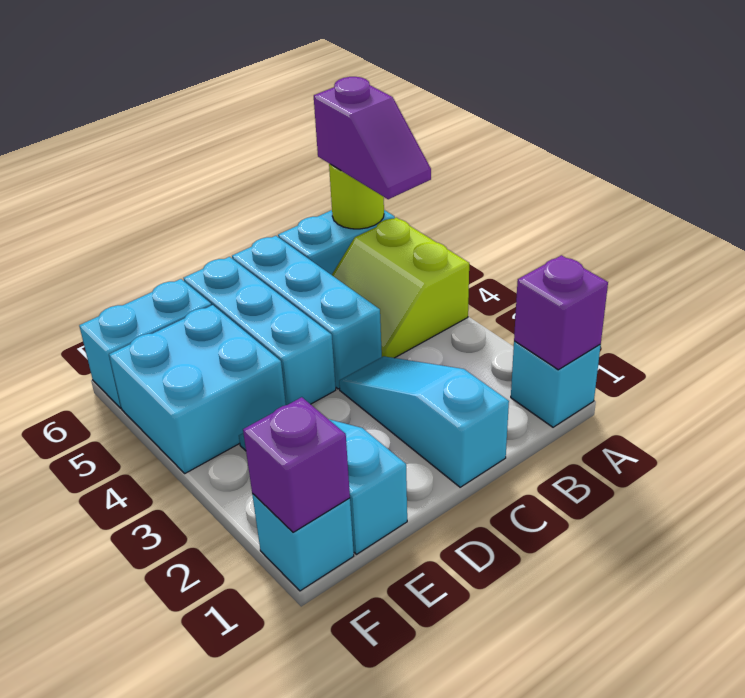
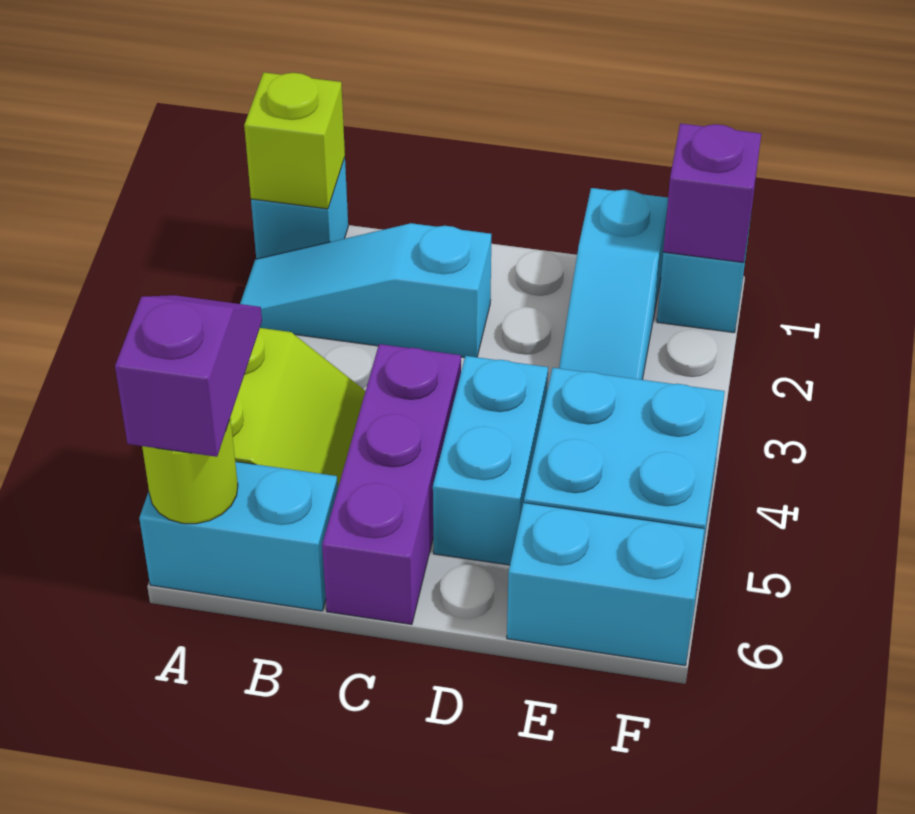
purple 1x1 brick [514,255,608,370] -> lime 1x1 brick [244,72,345,209]
cyan 1x3 slope [339,356,509,487] -> cyan 1x3 slope turned to [240,223,491,358]
cyan 1x3 brick [232,236,382,389] -> purple 1x3 brick [322,344,461,625]
cyan 1x3 brick [184,257,336,405] -> cyan 1x2 brick [433,356,548,565]

